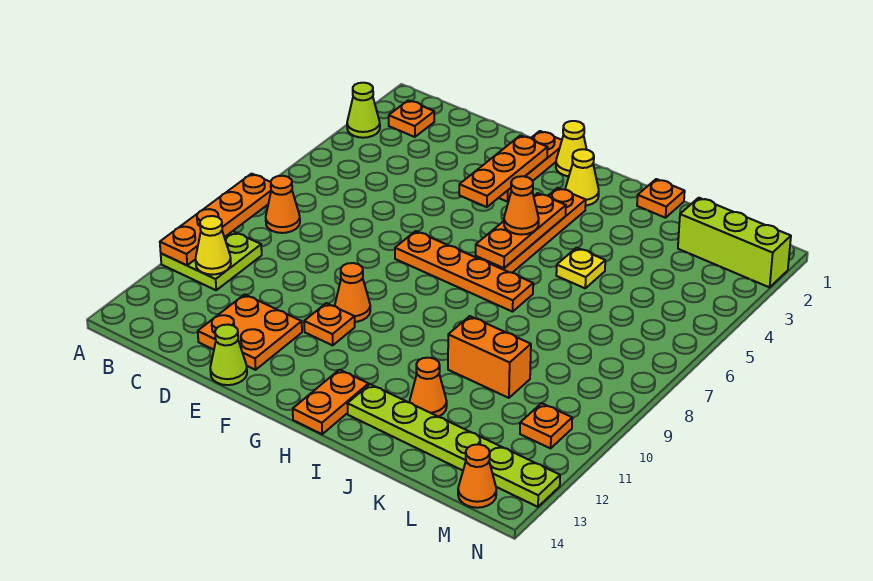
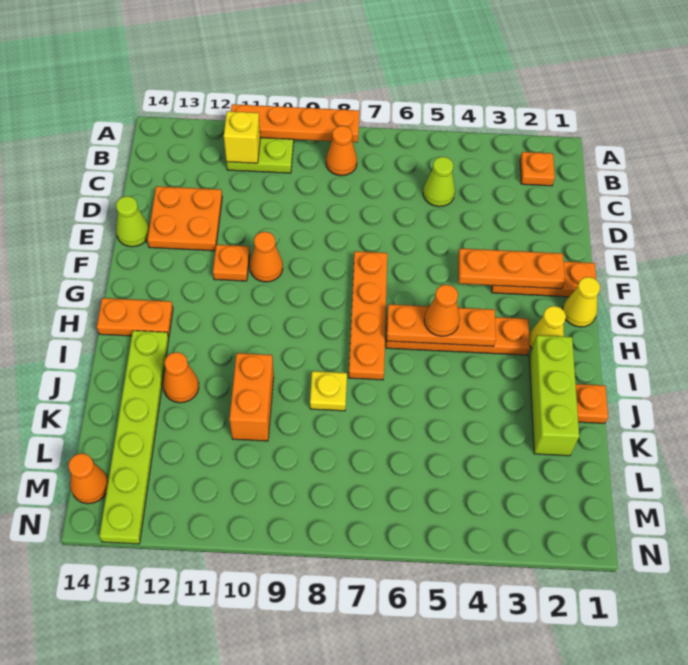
lime 1x1 cone [347,83,380,138] -> lime 1x1 cone moved to [423,157,455,207]
yellow 1x1 cone [196,216,231,275] -> yellow 1x1 brick [224,111,260,163]
yellow 1x1 plate [556,248,605,288] -> yellow 1x1 plate moved to [310,371,347,411]
lime 1x3 brick [678,198,791,287] -> lime 1x3 brick moved to [530,335,579,456]
orange 1x1 plate [520,403,572,448] -> none

